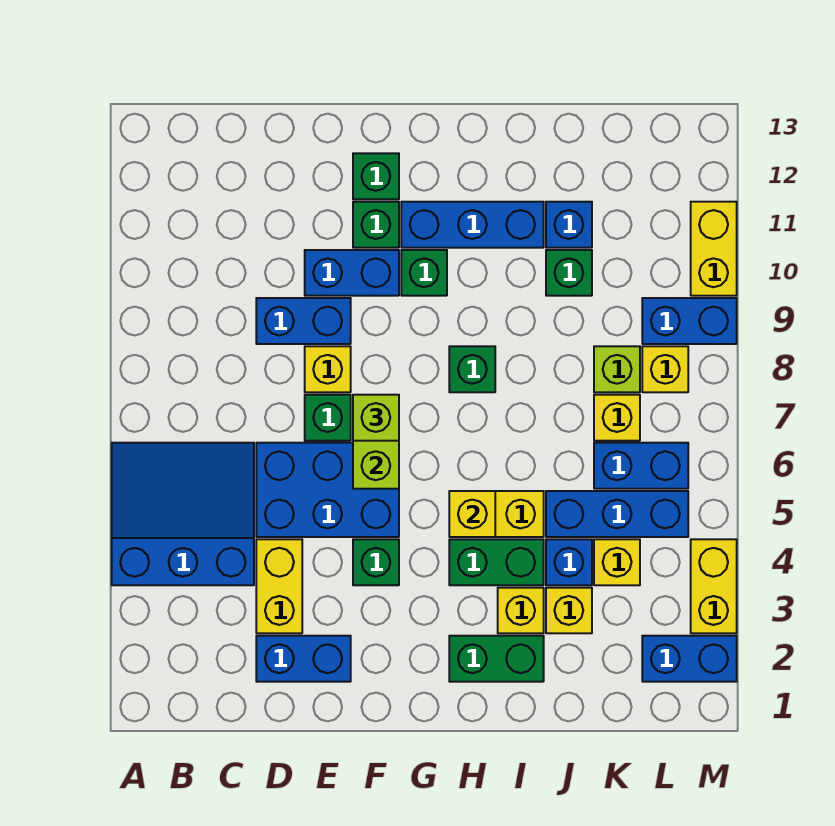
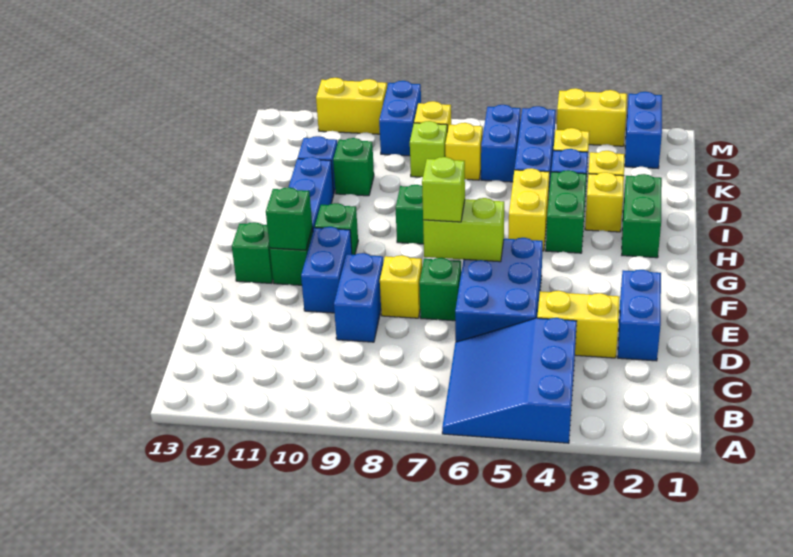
green 1x1 brick [353,539,399,585] -> green 1x1 brick moved to [266,187,312,250]
yellow 1x1 brick [449,491,495,537] -> none

